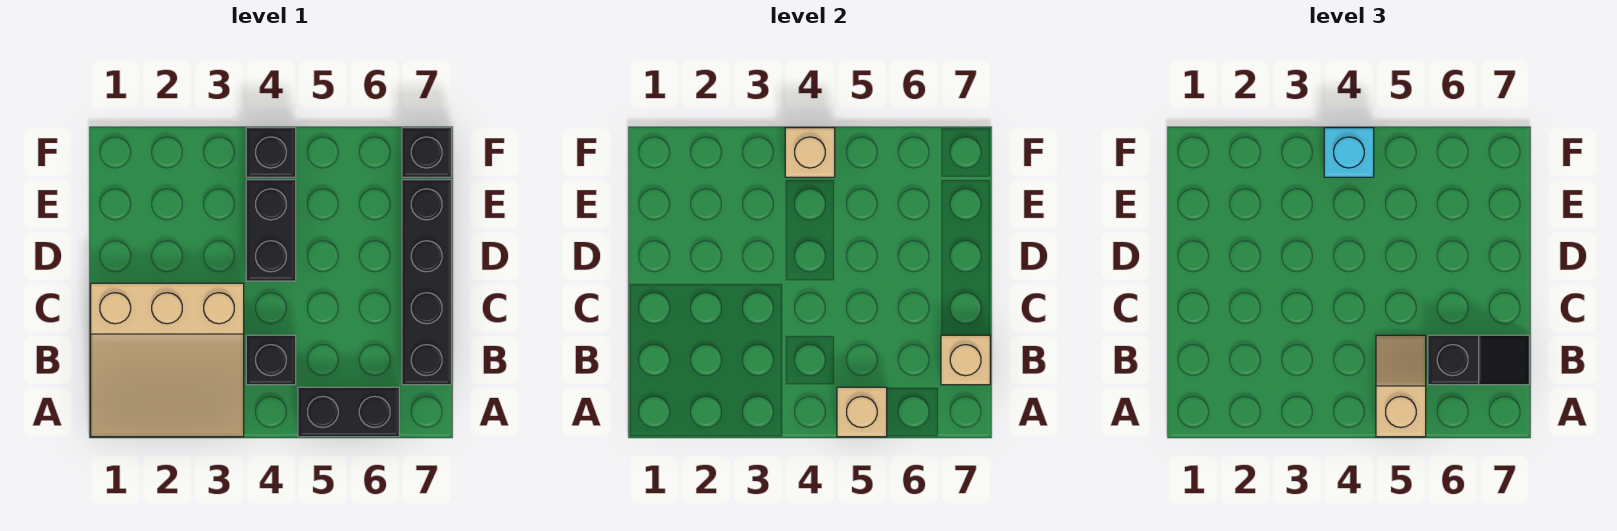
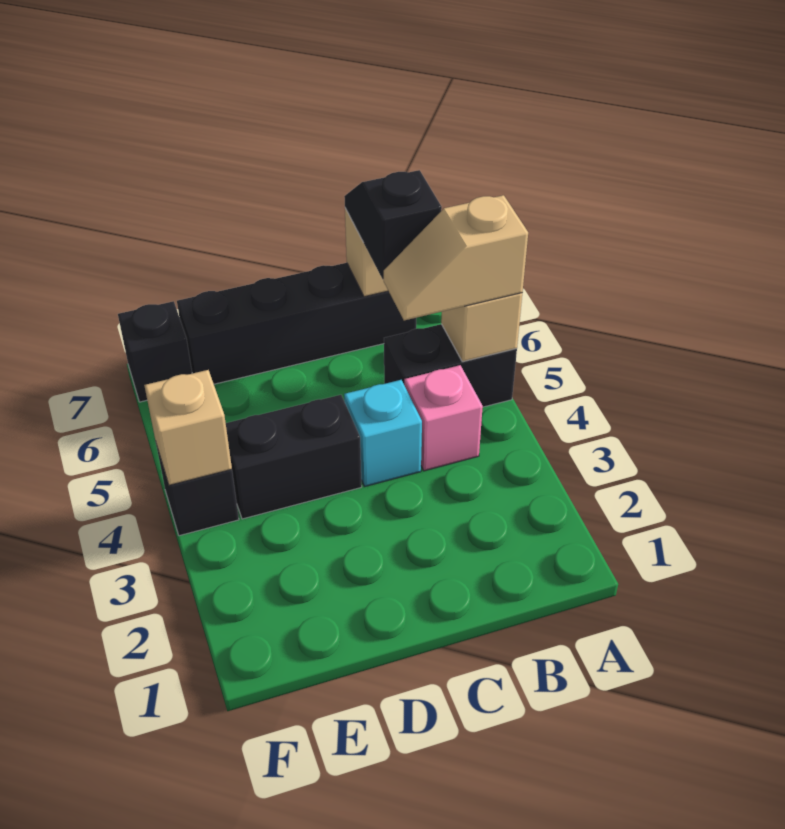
tan 3x3 slope [91,283,244,437] -> none
black 1x2 brick [298,387,399,437] -> black 1x2 brick turned to [384,324,517,407]
black 1x1 brick [246,335,296,385] -> pink 1x1 brick [404,365,483,471]
cyan 1x1 brick [1324,128,1374,177] -> cyan 1x1 brick moved to [344,380,422,486]

